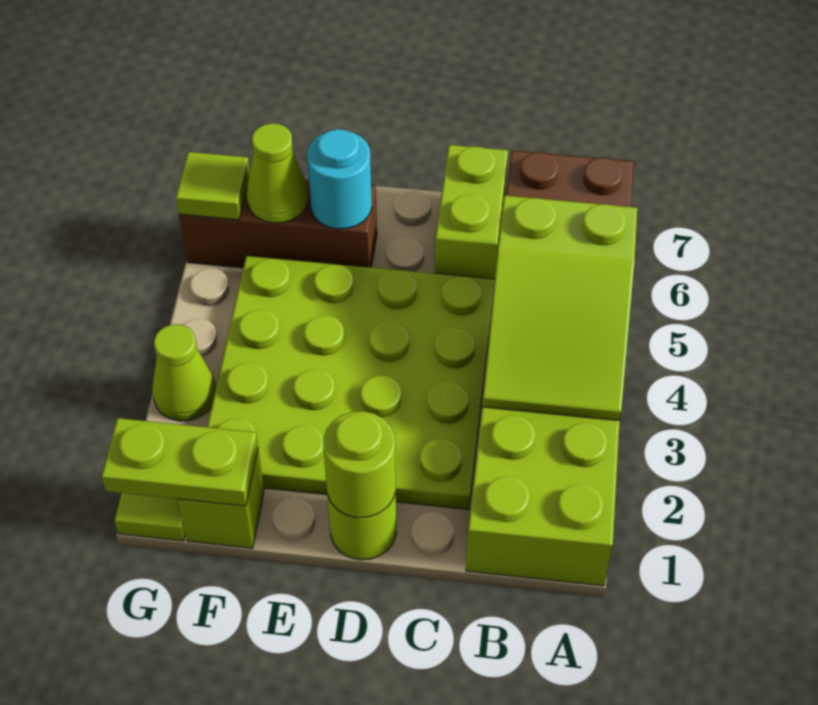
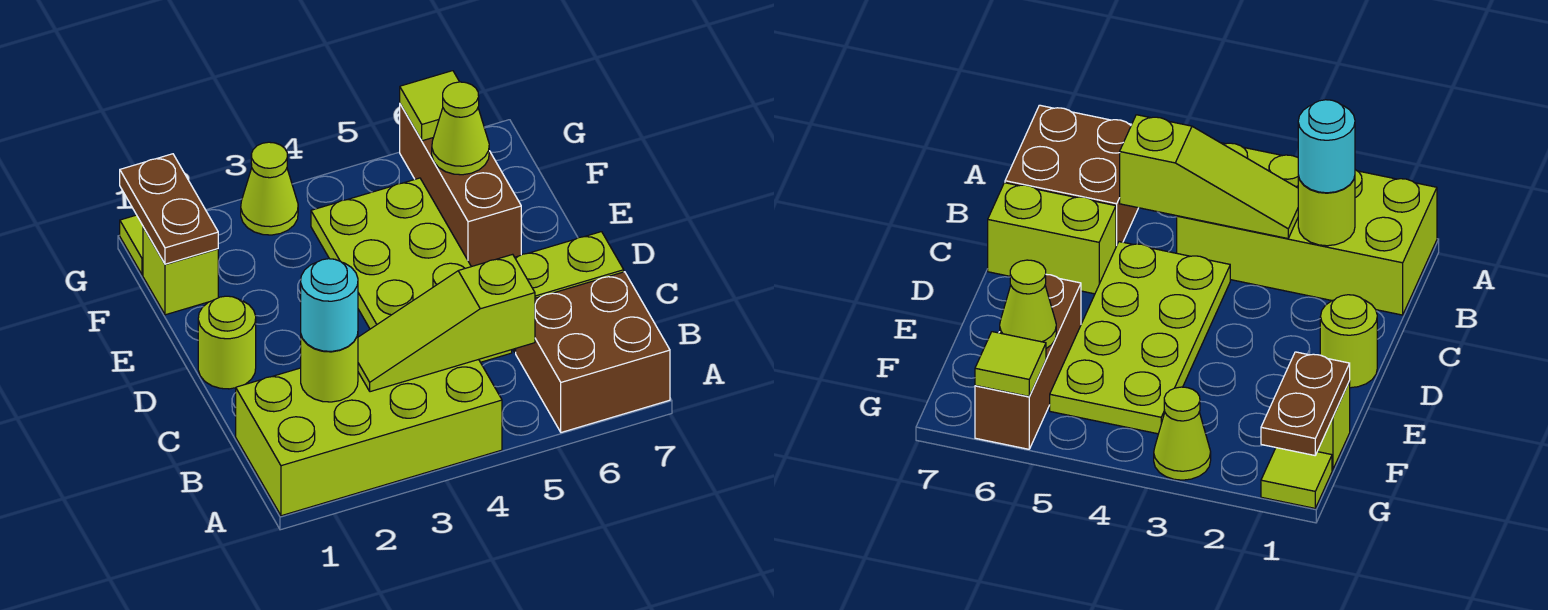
lime 2x3 slope [482,195,637,421] -> lime 1x3 slope [358,254,535,392]
lime 4x4 plate [207,256,495,509] -> lime 2x4 plate [311,178,512,362]
lime 1x1 round brick [323,411,396,518] -> lime 1x1 round brick moved to [301,335,358,402]
cyan 1x1 round brick [307,129,372,229] -> cyan 1x1 round brick moved to [301,259,358,351]
lime 1x2 plate [102,418,258,506] -> brown 1x2 plate [120,154,218,264]

